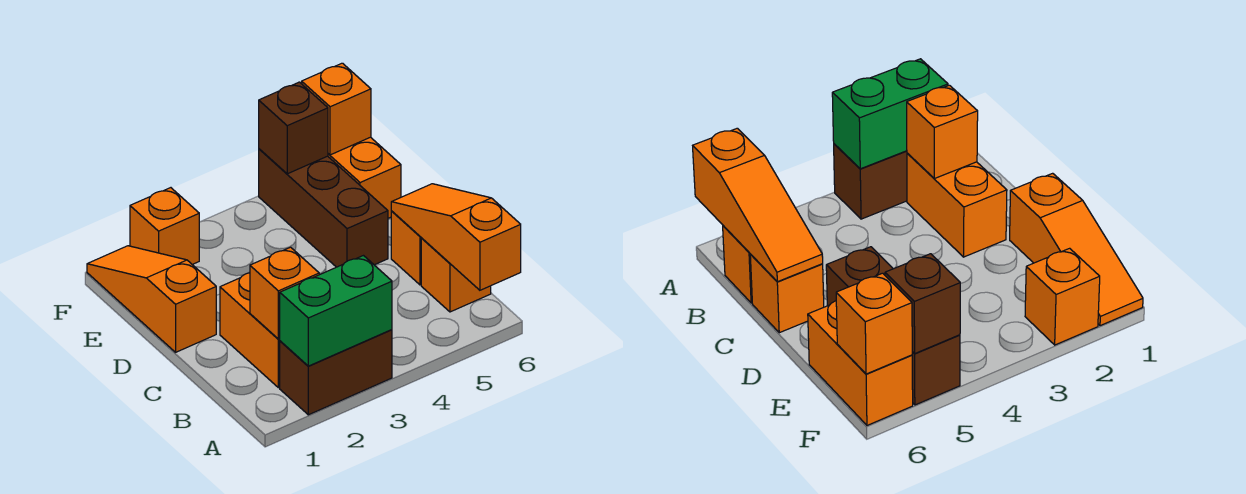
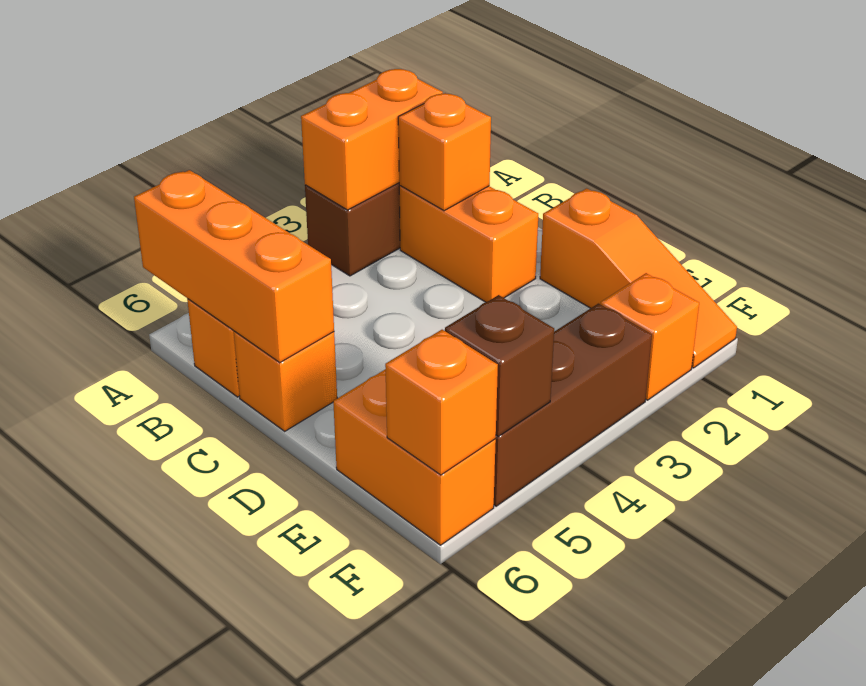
green 1x2 brick [280,256,392,366] -> orange 1x2 brick [301,69,443,210]
orange 1x3 slope [391,184,521,290] -> orange 1x3 brick [134,170,334,363]
brown 1x3 brick [259,149,388,267] -> brown 1x3 brick turned to [494,304,652,506]

